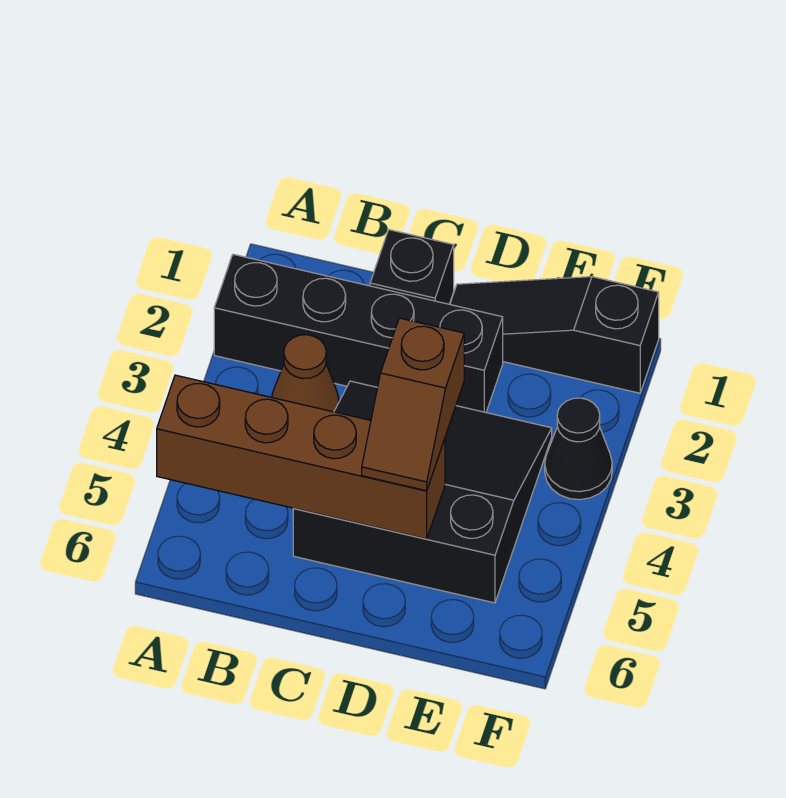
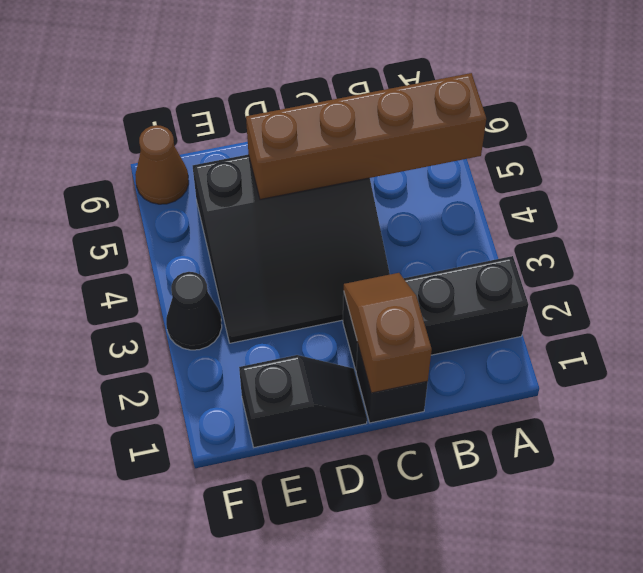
black 1x4 brick [214,254,503,412] -> black 1x3 brick [343,256,528,370]
brown 1x1 cone [272,335,339,412] -> brown 1x1 cone moved to [135,125,189,204]
black 1x3 slope [450,277,659,393] -> black 1x2 slope [239,355,367,447]
brown 1x2 slope [362,318,464,491] -> brown 1x2 slope moved to [344,273,432,393]

